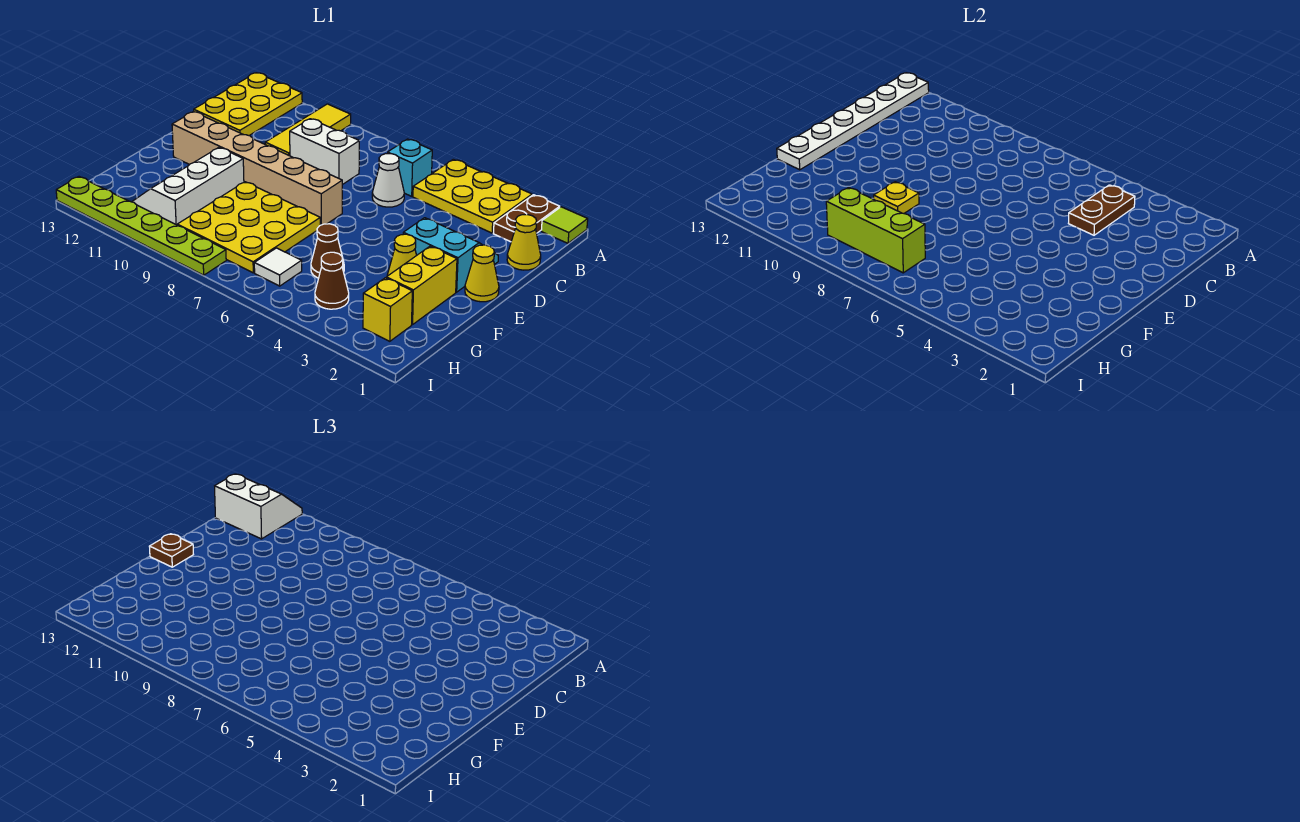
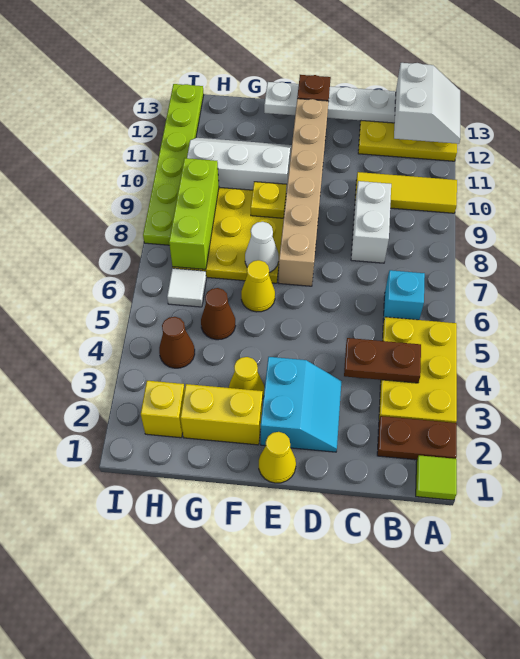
yellow 1x1 cone [507,215,541,270] -> yellow 1x1 cone moved to [241,260,275,312]
white 1x1 cone [372,153,404,207] -> white 1x1 cone moved to [245,222,279,272]

